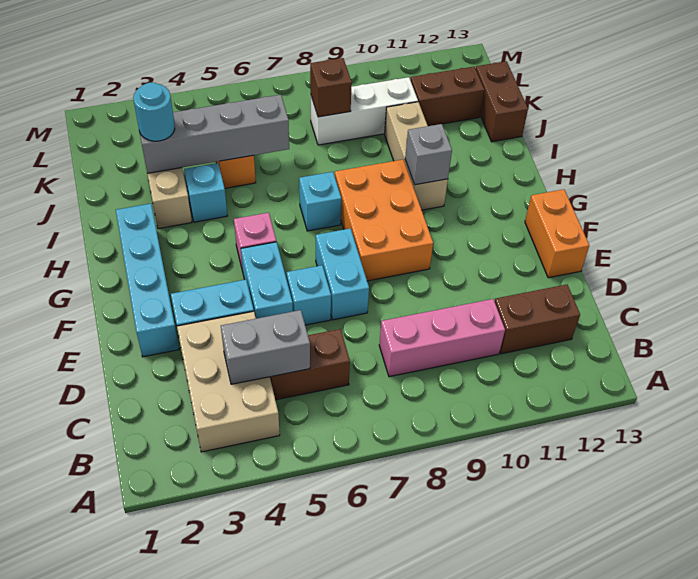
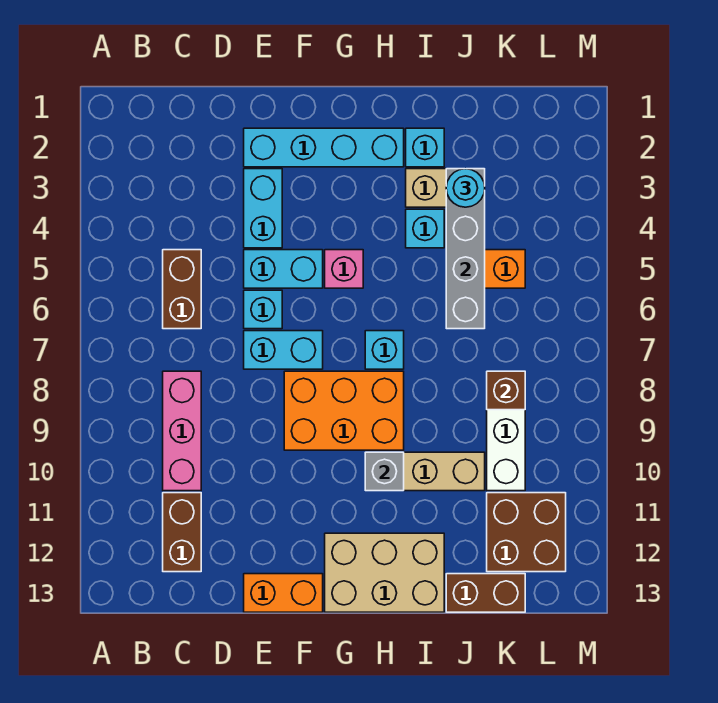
tan 2x3 brick [177,311,280,452] -> tan 2x3 brick moved to [325,533,444,612]
grey 1x2 brick [221,310,310,384] -> none
none -> cyan 1x1 brick [406,128,444,167]
brown 1x2 brick [410,67,484,126] -> brown 2x2 brick [487,493,566,572]

